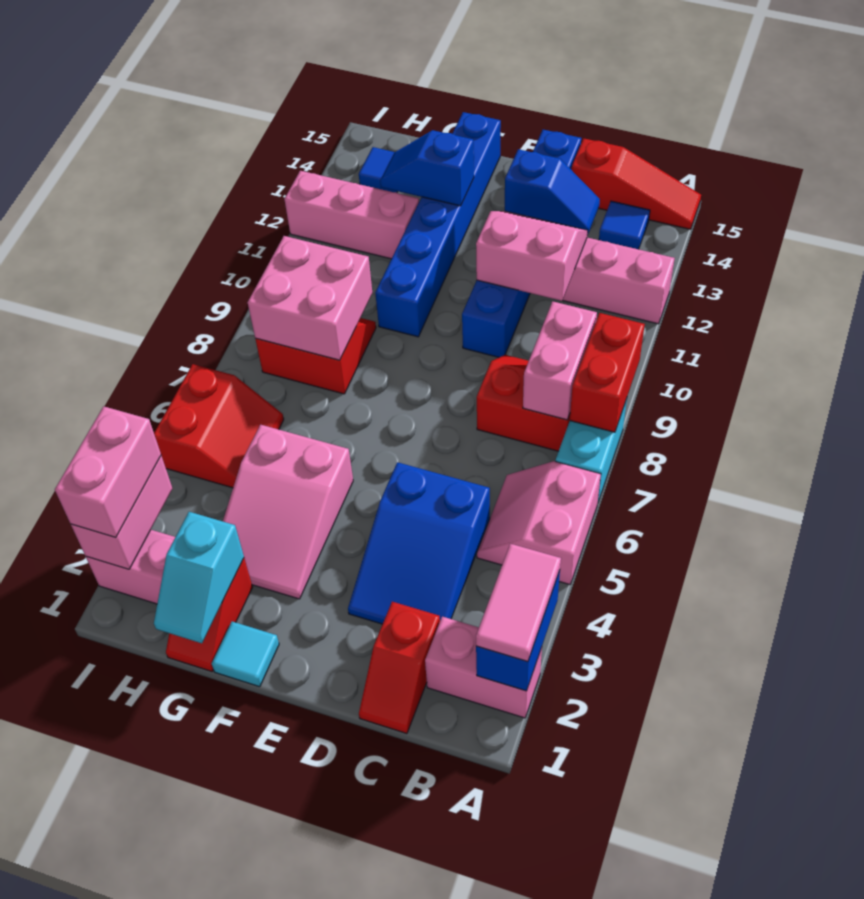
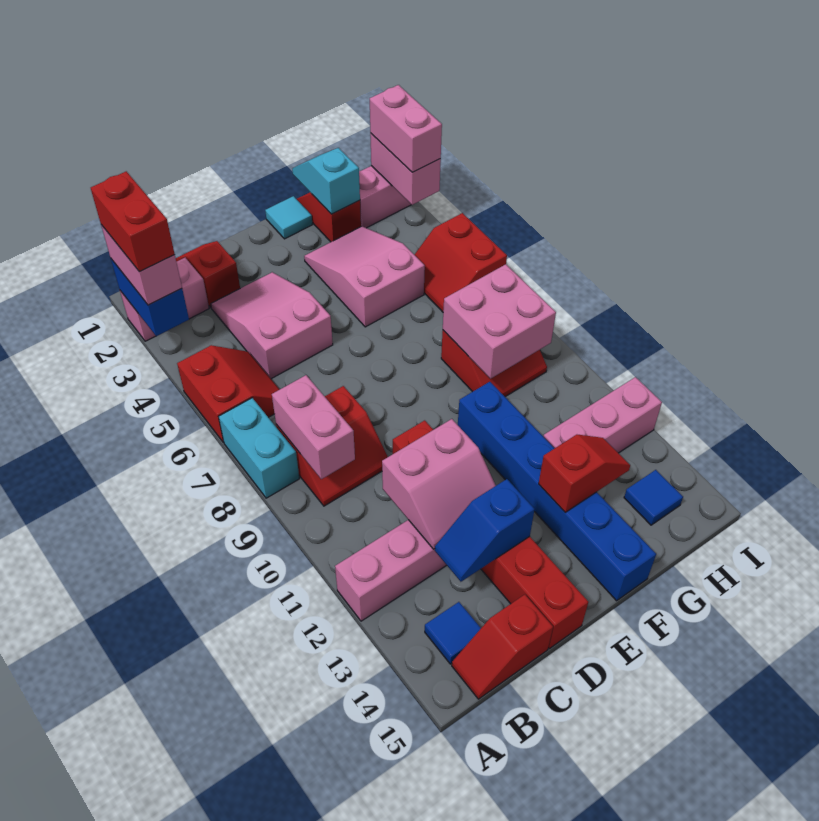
pink 1x2 tile [476,544,561,662] -> pink 1x2 brick [101,225,182,305]
pink 2x2 slope [477,461,601,585] -> red 2x2 slope [177,345,280,443]
red 1x2 brick [570,313,645,432] -> red 1x2 brick moved to [91,171,175,272]
red 1x3 slope [572,138,701,229] -> red 1x2 slope [452,595,553,699]
blue 2x3 slope [348,462,490,624] -> pink 2x3 slope [211,272,333,379]
blue 1x6 brick [462,130,581,357] -> red 1x6 brick [393,420,588,649]
blue 1x2 slope [380,130,474,206] -> red 1x2 slope [539,435,630,512]

